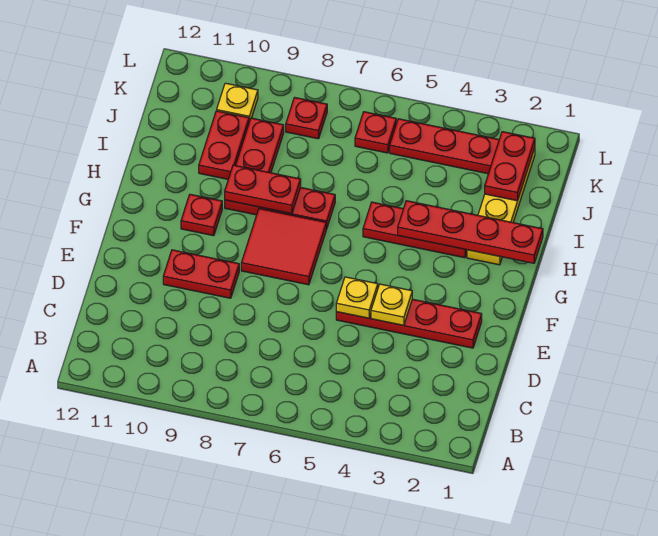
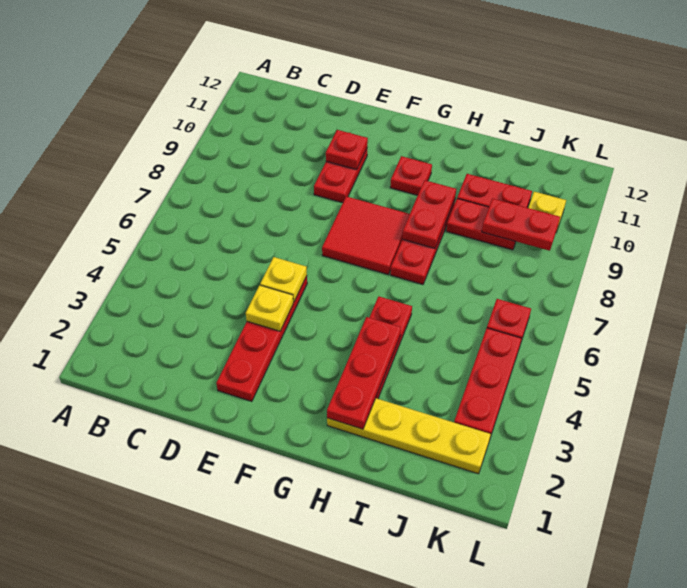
red 1x4 plate [398,201,543,263] -> red 1x3 plate [327,317,401,429]
red 1x2 plate [485,132,535,201] -> red 1x2 plate moved to [482,199,560,251]
red 1x1 plate [286,97,327,139] -> red 1x1 plate moved to [326,130,368,170]

